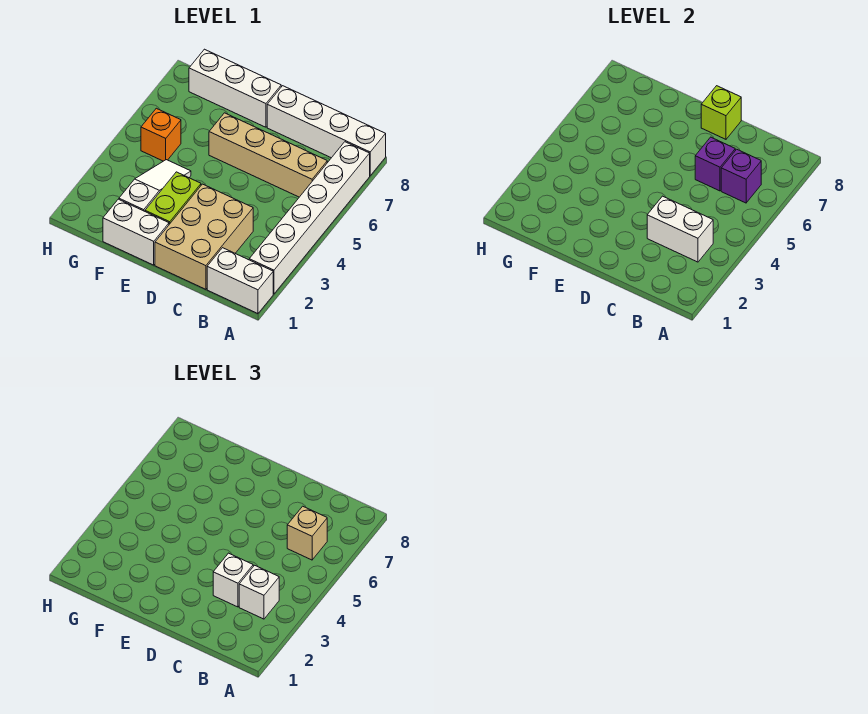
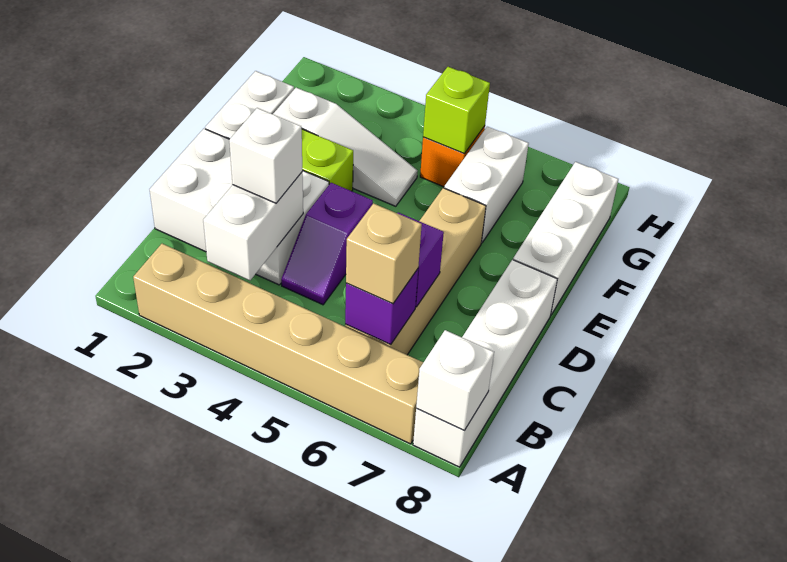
white 1x2 brick [207,248,273,314] -> white 1x2 brick moved to [444,127,529,243]
white 1x6 brick [249,142,370,294] -> tan 1x6 brick [133,244,423,444]
white 1x1 brick [239,565,279,619] -> white 1x1 brick moved to [416,330,494,430]
tan 2x3 brick [155,184,253,289] -> white 2x3 brick [150,129,329,285]
none -> purple 1x2 slope [281,183,373,305]
lime 1x1 brick [701,86,741,139] -> lime 1x1 brick moved to [423,67,490,154]

